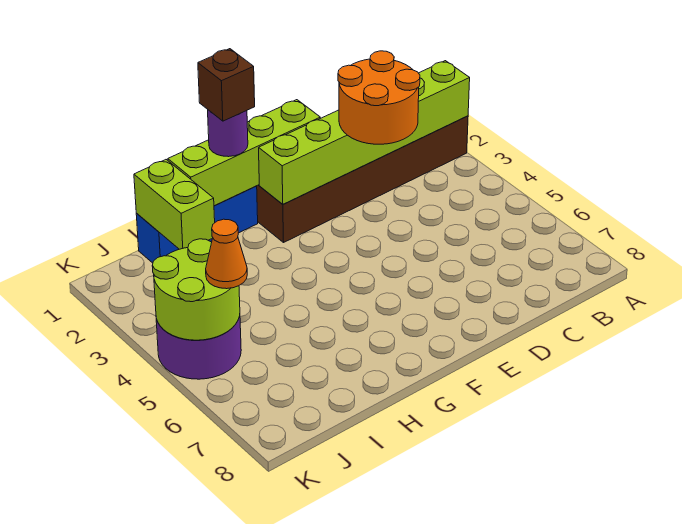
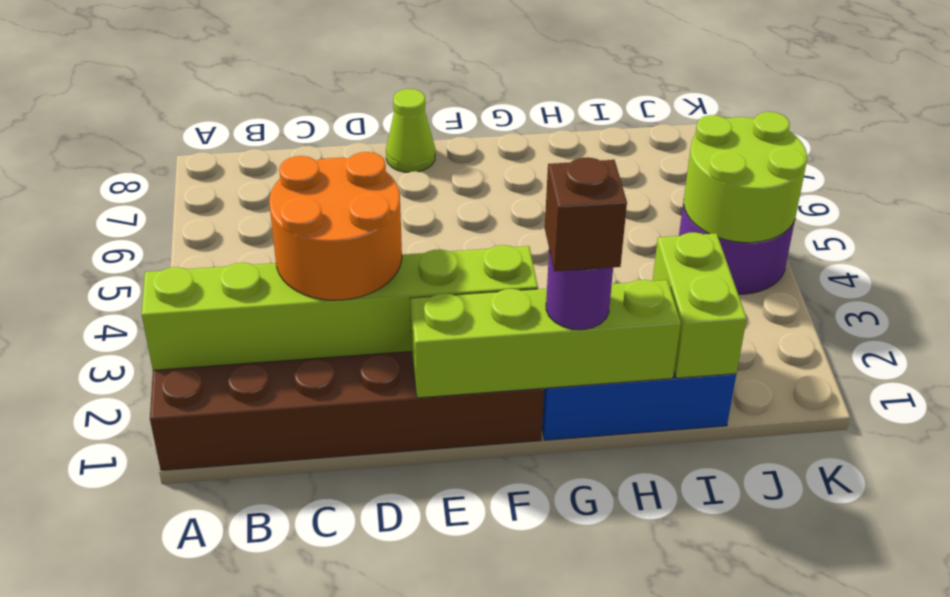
none -> lime 1x1 cone [386,89,435,172]
orange 1x1 cone [206,219,247,289] -> none

